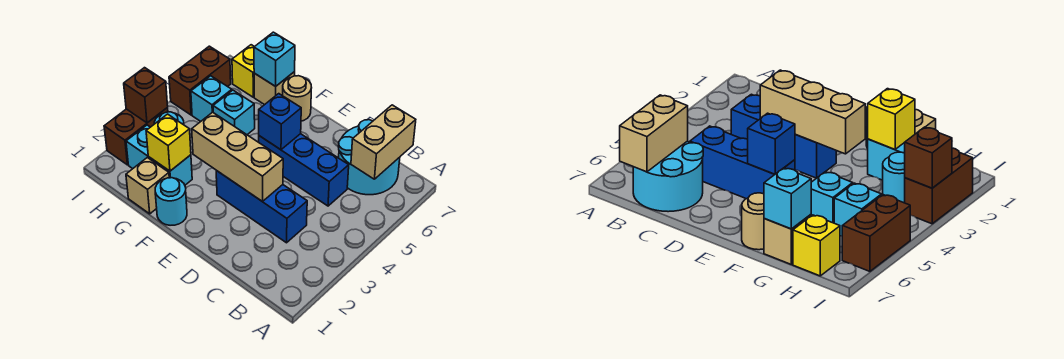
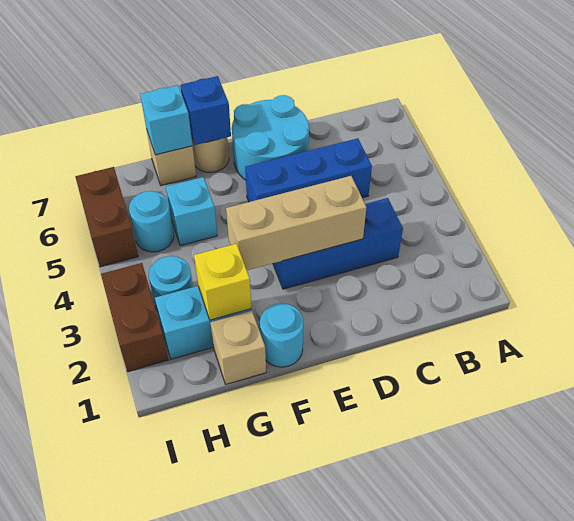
cyan 2x2 round brick [338,120,400,195] -> cyan 2x2 round brick moved to [232,95,309,180]
tan 1x2 brick [351,105,416,179] -> none
blue 1x1 brick [259,94,301,150] -> blue 1x1 brick moved to [180,76,231,145]
cyan 1x1 brick [191,76,232,122] -> cyan 1x1 round brick [129,191,174,252]
yellow 1x1 brick [232,45,254,97] -> none
brown 1x1 brick [124,68,168,123] -> none

